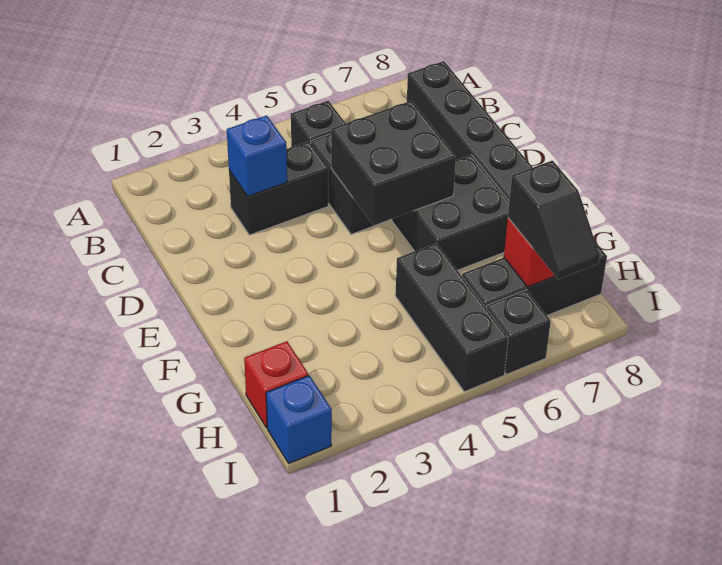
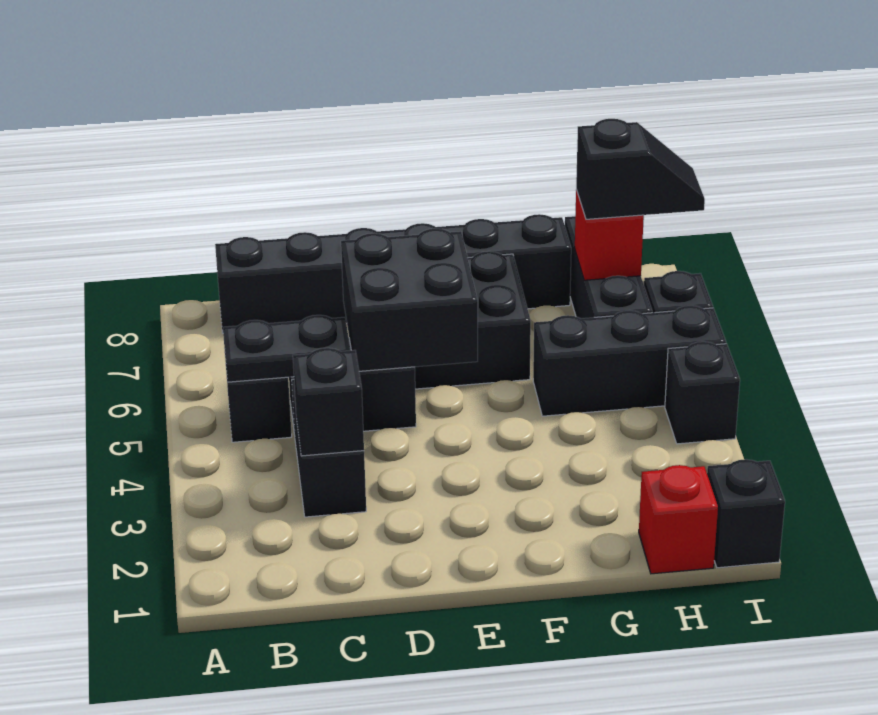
none -> black 1x2 plate [223,315,350,382]
blue 1x1 brick [227,115,287,196] -> black 1x1 brick [293,348,364,456]
blue 1x1 brick [266,375,332,463] -> black 1x1 brick [707,459,785,568]
none -> black 1x1 brick [665,342,740,444]

